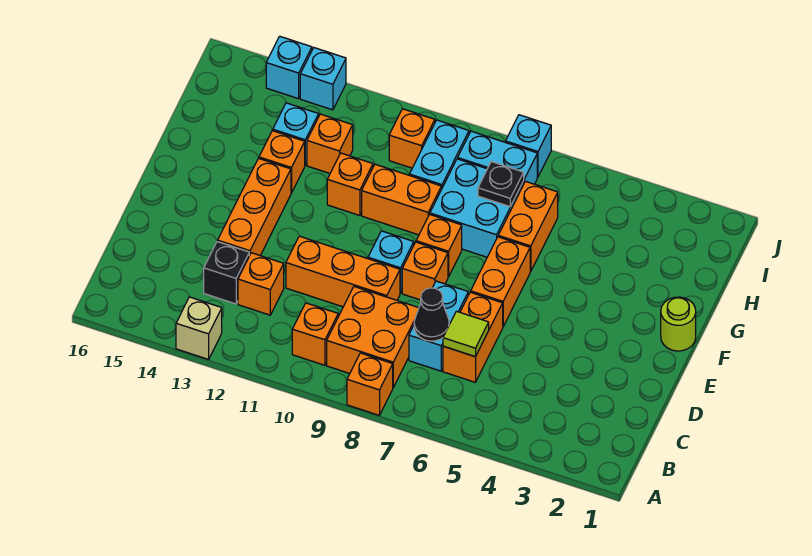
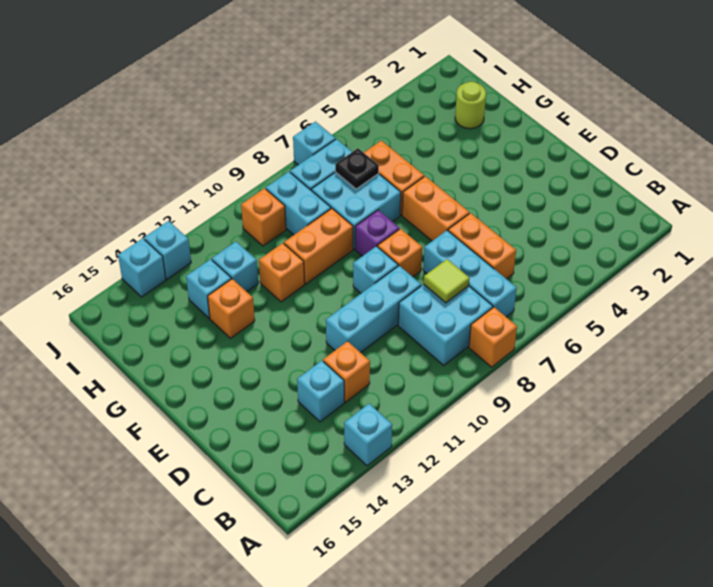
tan 1x1 brick [176,297,222,359] -> cyan 1x1 brick [344,404,392,466]
orange 2x2 brick [327,287,419,387] -> cyan 2x2 brick [398,284,493,365]
orange 1x1 brick [292,303,338,365] -> none
lime 1x1 tile [443,311,489,357] -> lime 1x1 tile moved to [424,259,470,303]
cyan 1x2 brick [409,281,468,371] -> cyan 1x3 brick [423,230,517,317]
black 1x1 cone [414,288,449,341] -> none
black 1x1 brick [204,241,249,304] -> cyan 1x1 brick [297,361,344,422]
orange 1x3 brick [286,236,400,307] -> cyan 1x3 brick [326,266,421,353]
orange 1x3 brick [218,158,291,256] -> none
lime 1x1 round brick [661,297,696,351] -> lime 1x1 round brick moved to [455,82,486,129]
orange 1x1 brick [416,214,462,277] -> purple 1x1 brick [355,210,399,256]
orange 1x1 brick [307,114,353,173] -> cyan 1x1 brick [212,242,258,292]

